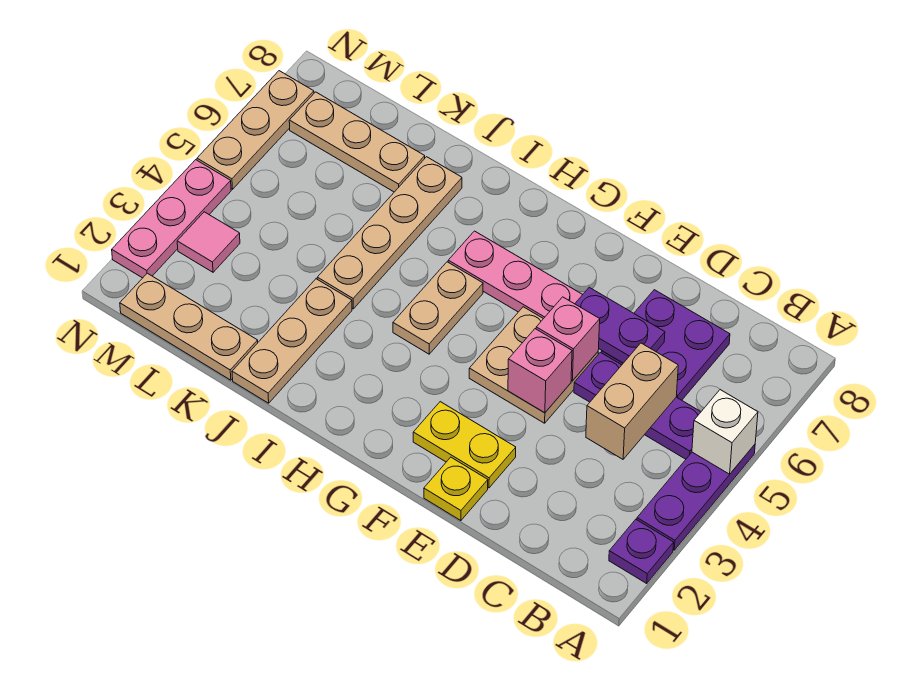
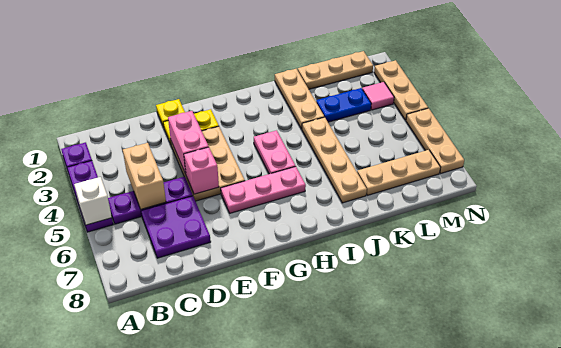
purple 1x2 plate [575,287,665,363] -> none
tan 2x2 plate [469,307,598,423] -> tan 2x3 plate [171,126,245,201]
pink 1x1 brick [508,329,572,413] -> pink 1x2 brick [168,111,209,174]
tan 1x2 plate [393,262,483,354] -> pink 1x2 plate [254,130,296,174]
none -> blue 1x2 plate [316,88,371,122]
pink 1x3 plate [112,160,231,278] -> tan 1x3 plate [374,60,428,120]

